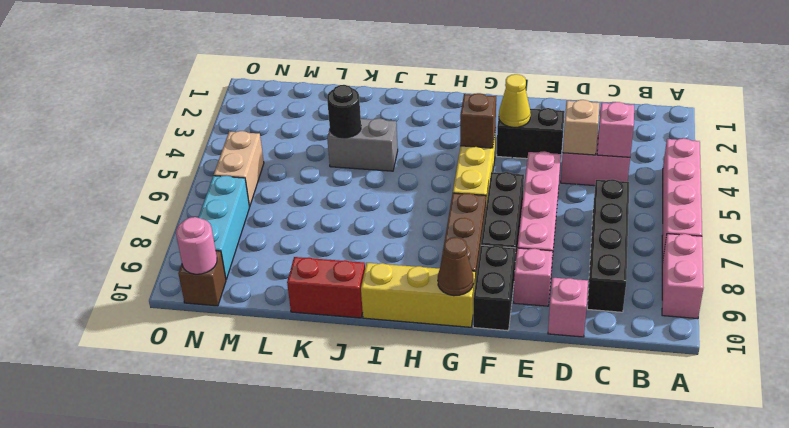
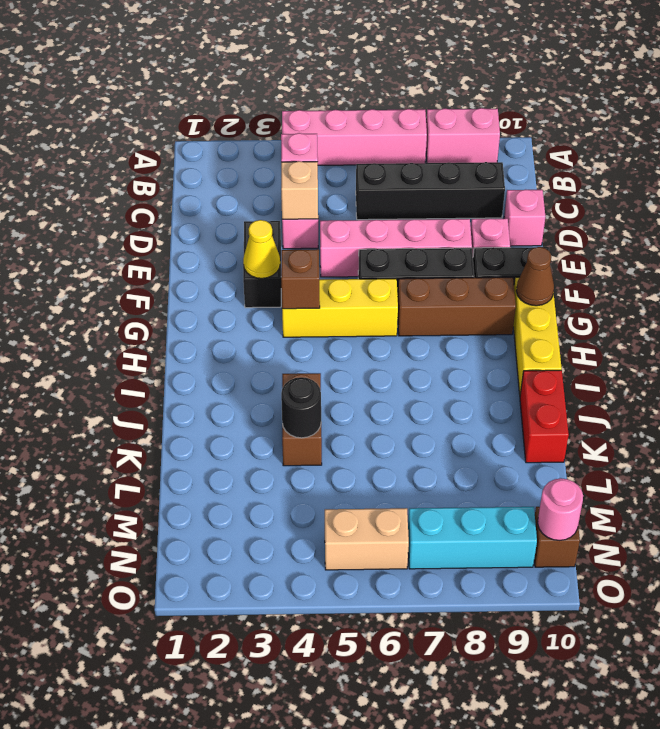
grey 1x2 brick [327,118,398,171] -> brown 1x2 brick [282,373,322,466]

